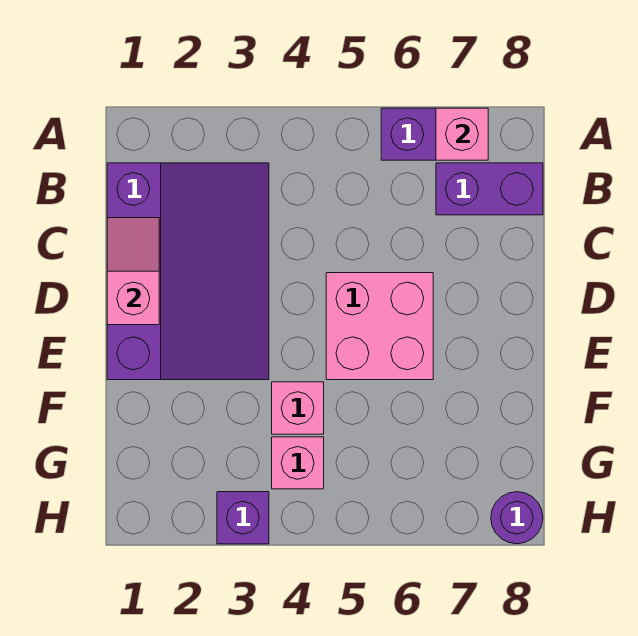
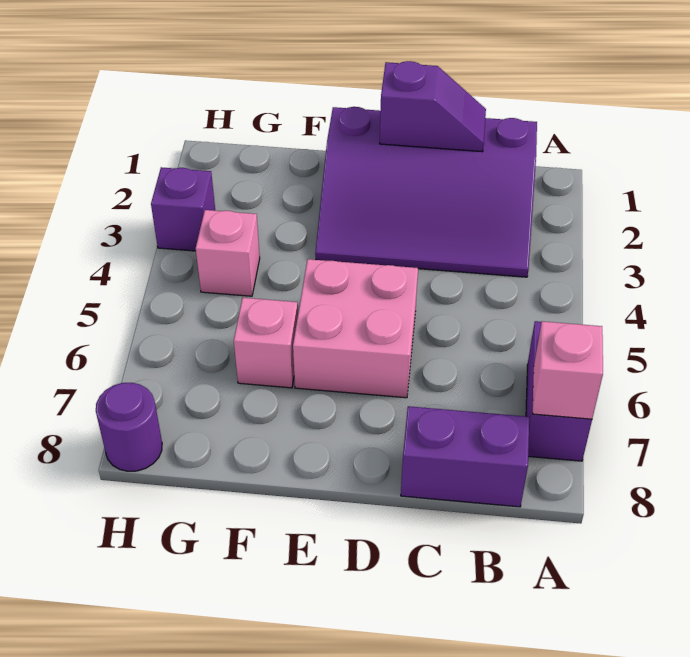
purple 1x2 brick [436,163,543,215] -> purple 1x2 brick turned to [401,406,529,507]
pink 1x2 slope [107,218,159,325] -> purple 1x2 slope [380,61,486,152]
pink 1x1 brick [272,382,324,434] -> pink 1x1 brick moved to [234,298,298,388]

